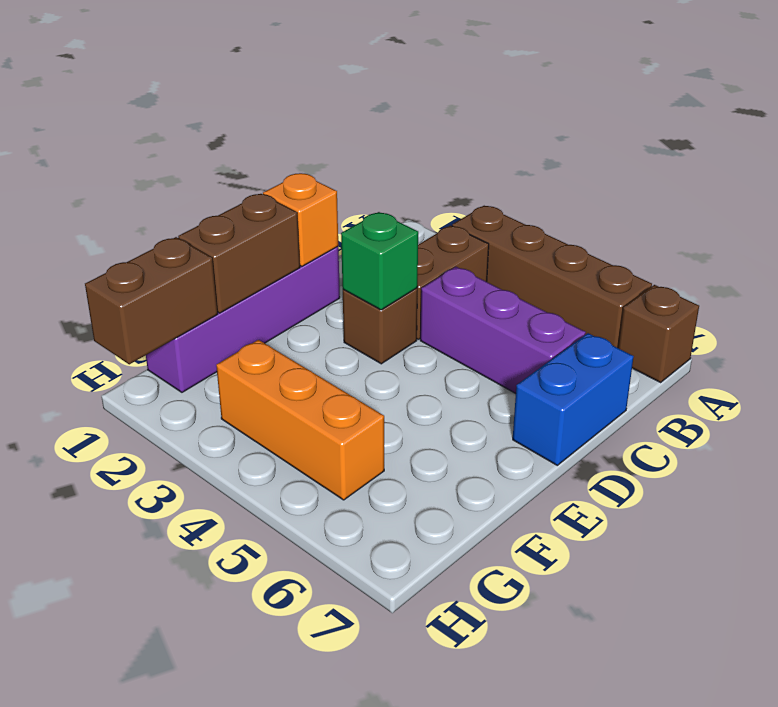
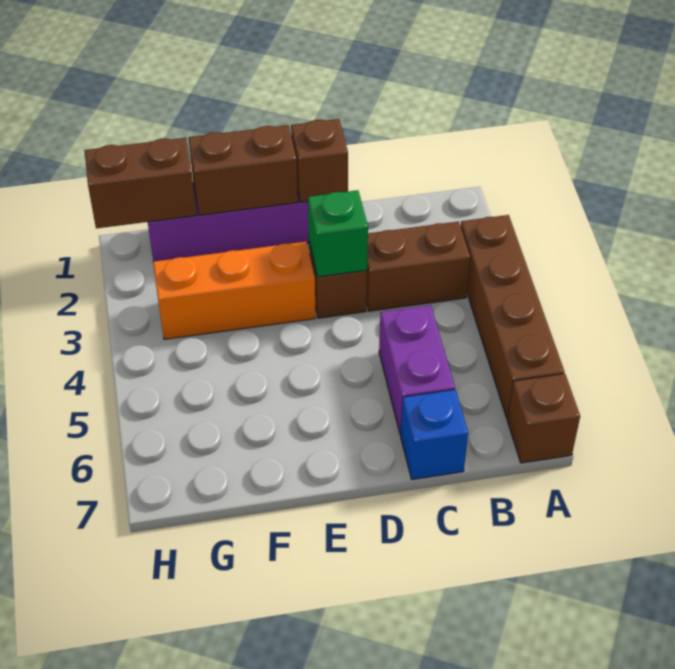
purple 1x3 brick [420,267,586,393] -> purple 1x2 brick [379,305,455,435]
blue 1x2 brick [513,333,634,465] -> blue 1x1 brick [401,390,468,479]
orange 1x1 brick [263,173,338,266] -> brown 1x1 brick [291,119,348,202]
orange 1x3 brick [216,340,384,500] -> orange 1x3 brick turned to [153,242,316,339]

